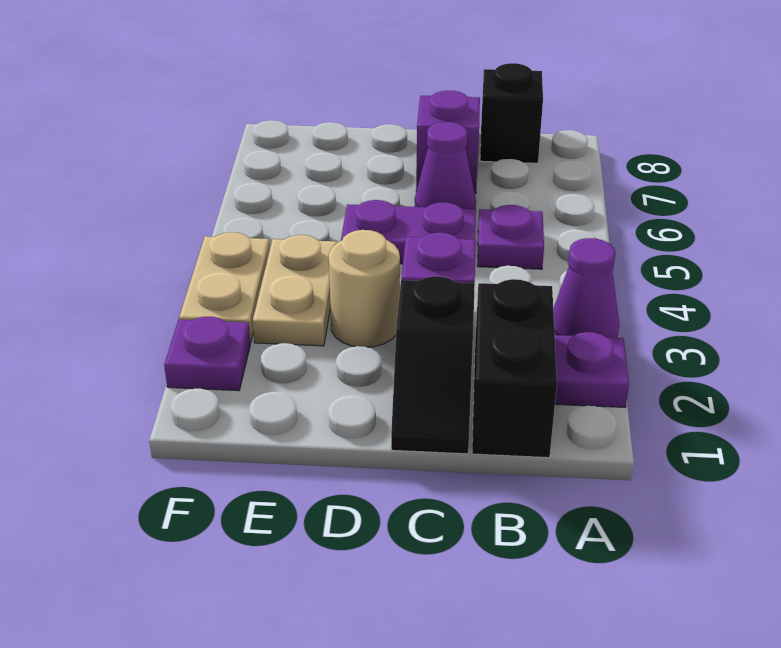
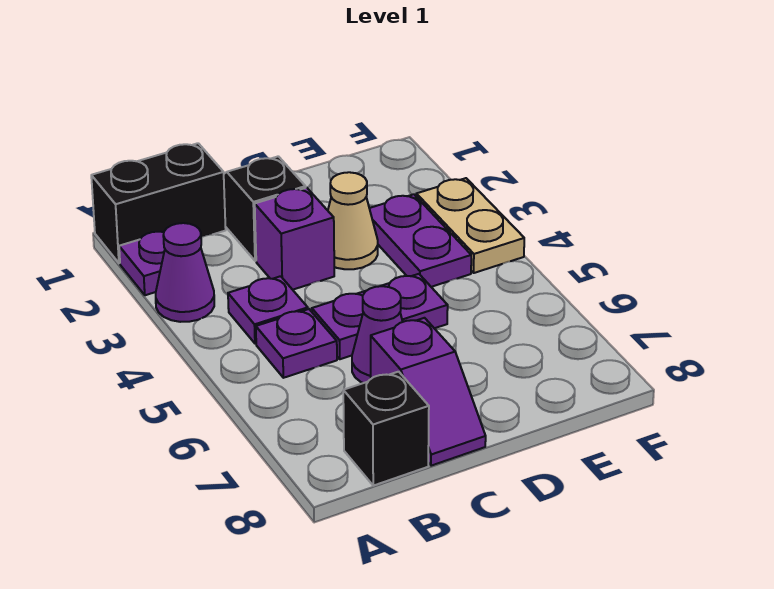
black 1x2 brick [472,279,557,458] -> black 1x2 brick turned to [91,143,226,263]
tan 1x1 round brick [329,230,400,347] -> tan 1x1 cone [328,172,378,269]
tan 1x2 plate [253,235,337,346] -> purple 1x2 plate [369,194,471,287]
purple 1x1 plate [164,317,250,391] -> purple 1x1 plate moved to [228,276,308,344]

